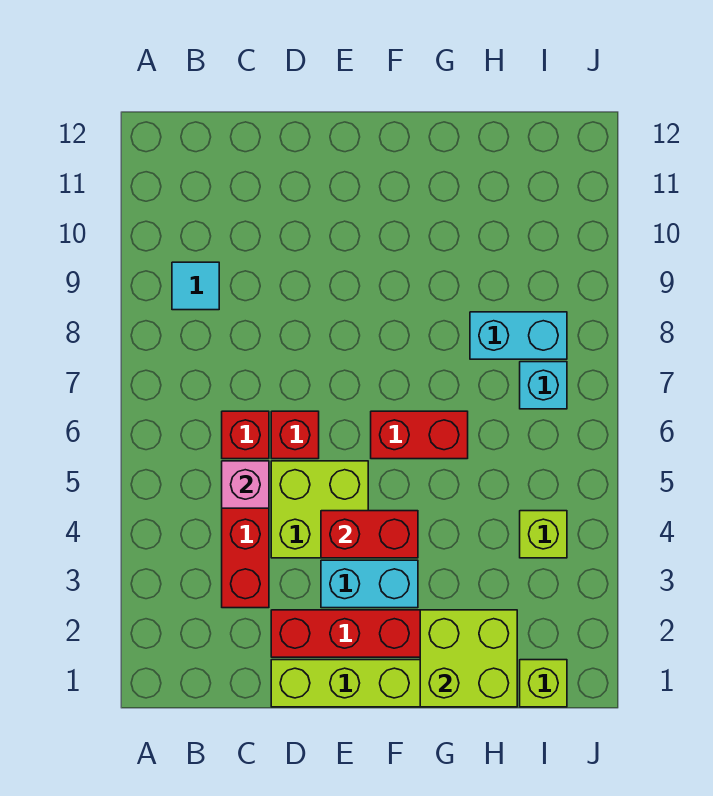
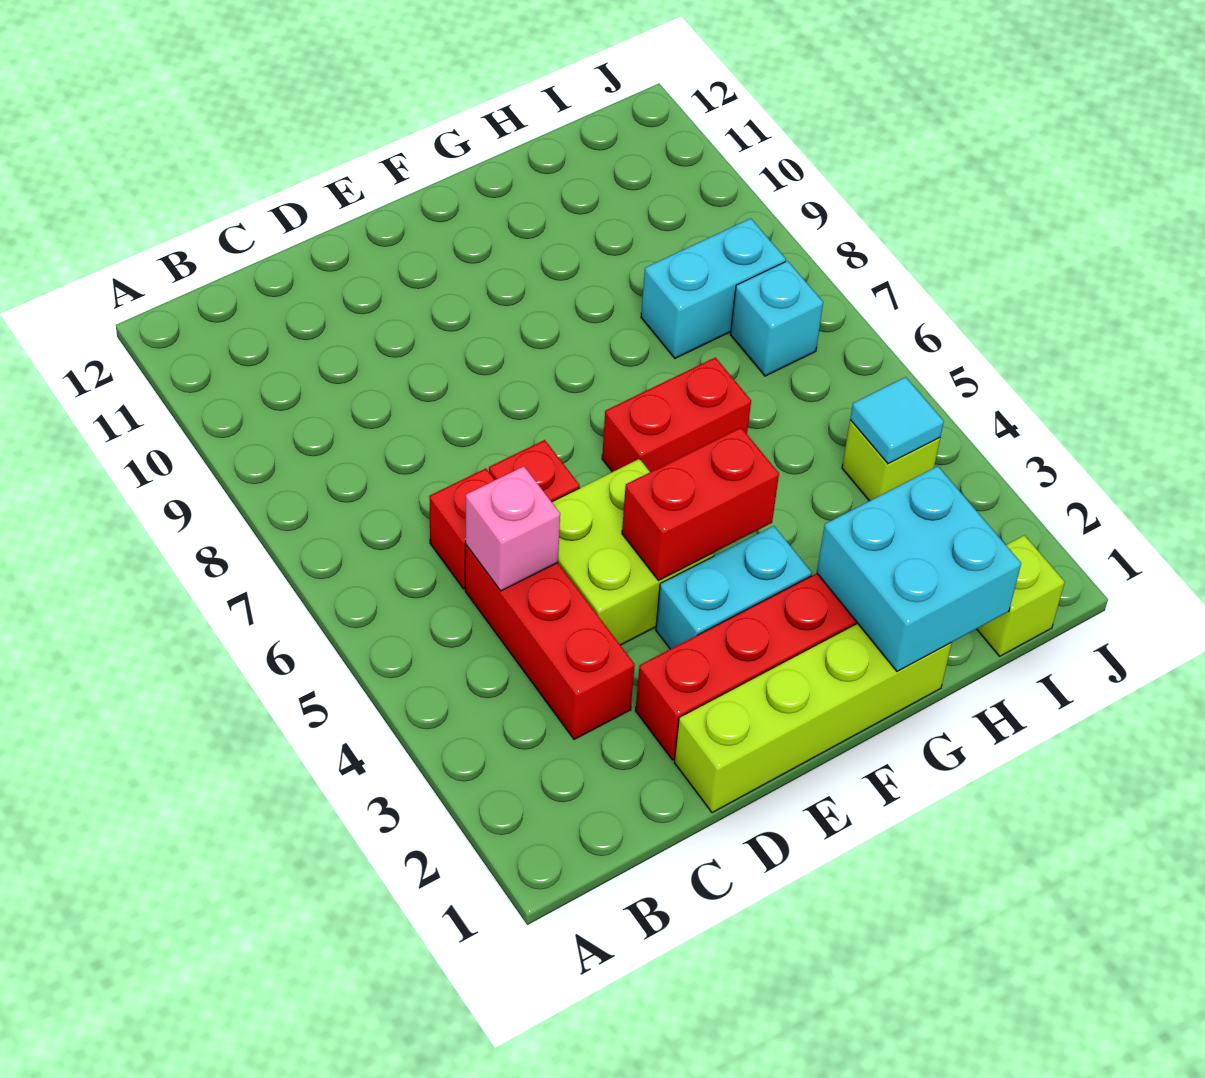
cyan 1x1 tile [172,262,219,310] -> cyan 1x1 tile moved to [850,377,944,464]
lime 2x2 brick [420,610,517,707] -> cyan 2x2 brick [817,466,1021,672]

